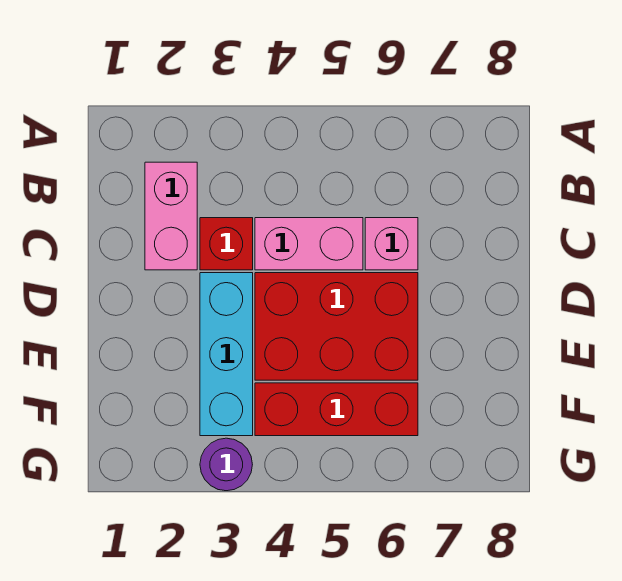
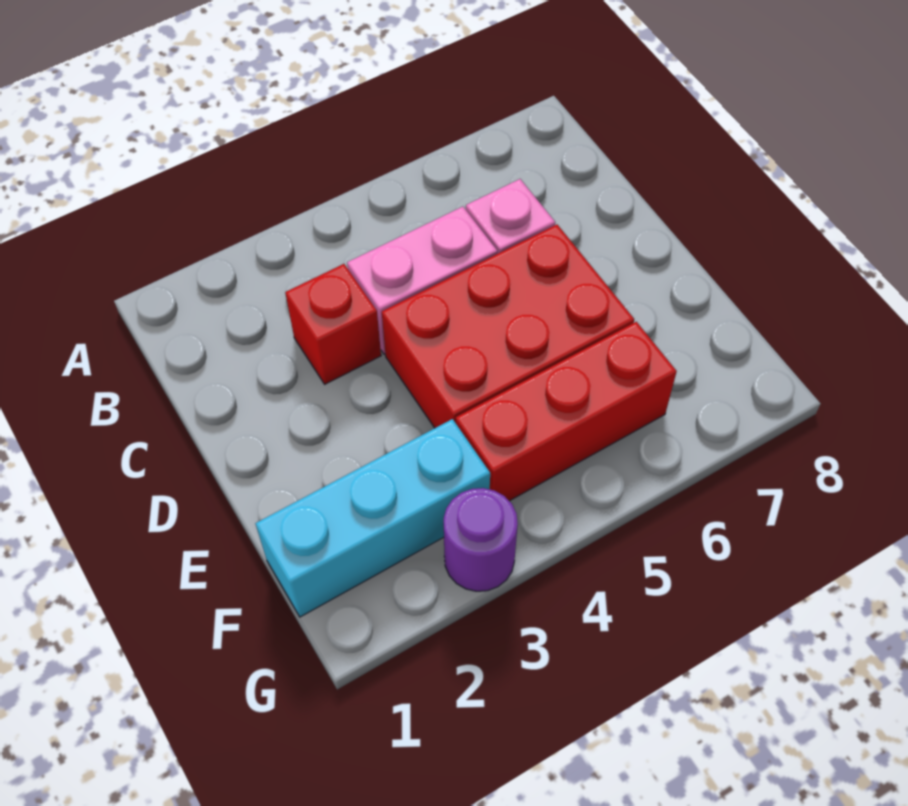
pink 1x2 brick [145,162,197,270] -> none
cyan 1x3 brick [200,273,253,436] -> cyan 1x3 brick turned to [255,419,490,617]

